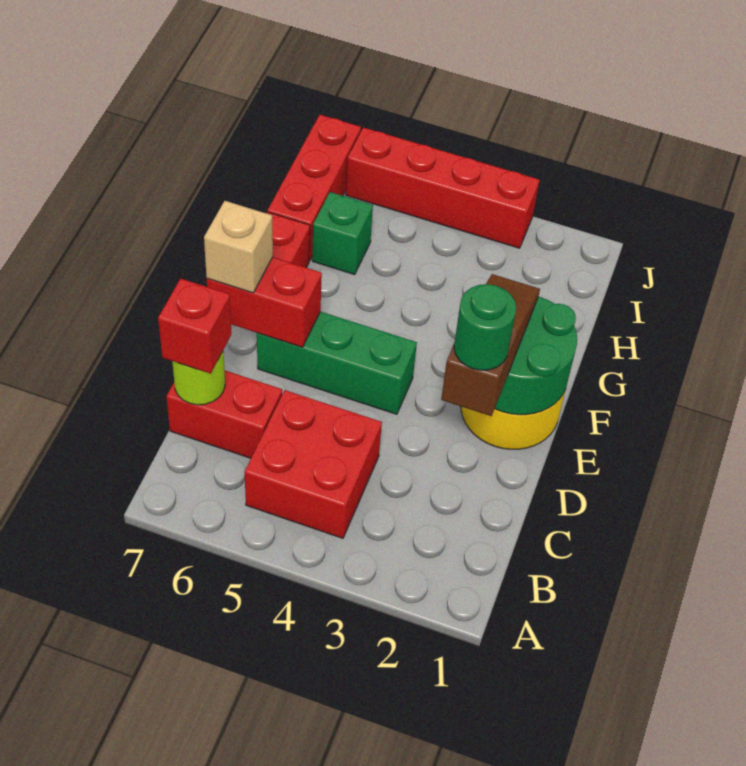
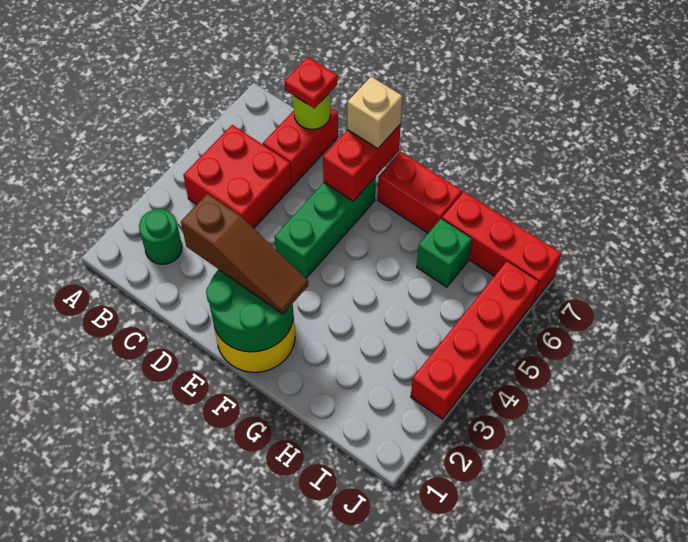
red 1x1 brick [158,279,231,373] -> red 1x1 plate [284,57,337,108]
green 1x1 round brick [454,284,516,370] -> green 1x1 round brick moved to [139,209,182,264]

